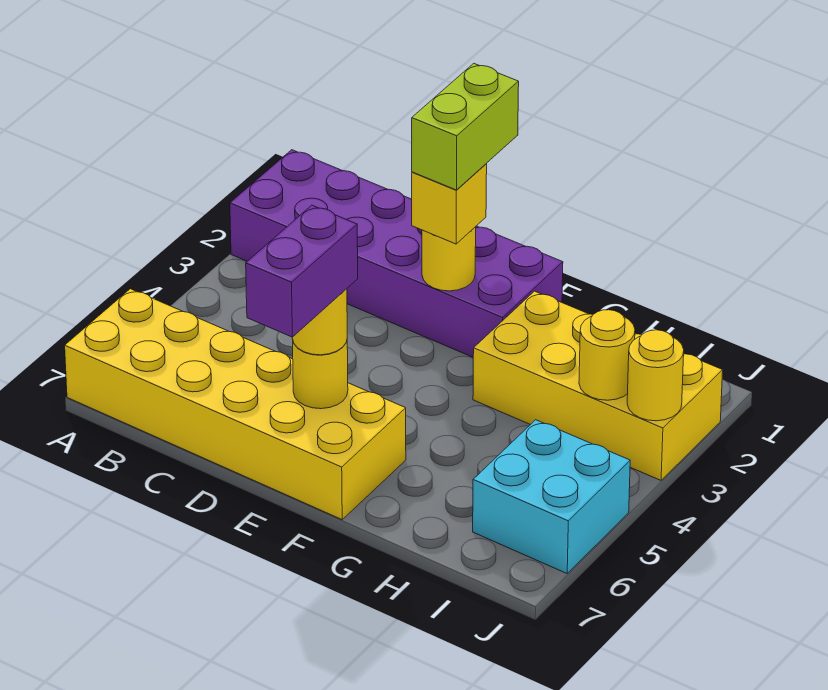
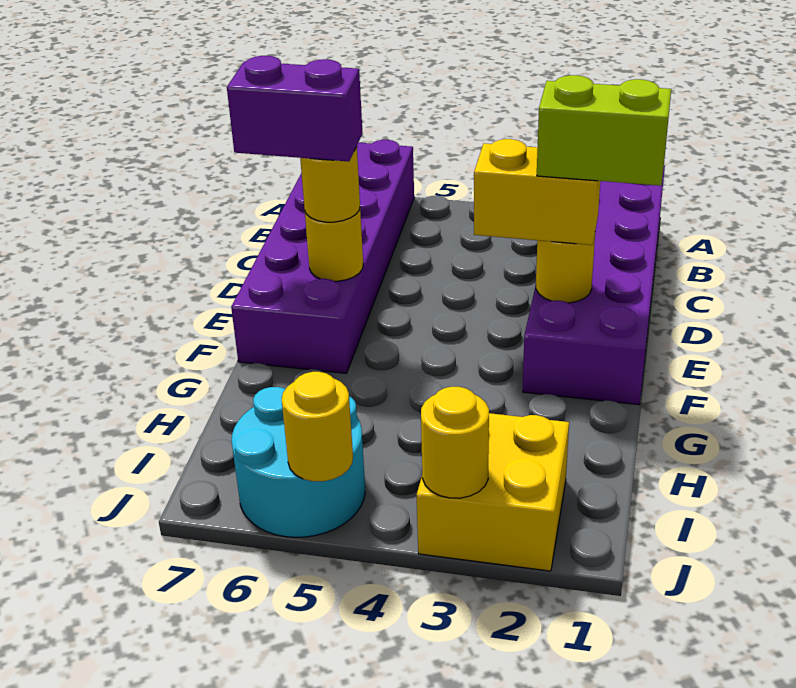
yellow 2x6 brick [65,289,406,519] -> purple 2x6 brick [231,140,414,373]
yellow 1x1 brick [412,164,487,244] -> yellow 1x2 brick [474,139,600,245]
yellow 2x4 brick [473,291,723,480] -> yellow 2x2 brick [417,413,569,571]
yellow 1x1 round brick [579,310,635,400] -> yellow 1x1 round brick moved to [282,372,353,481]
cyan 2x2 brick [473,420,630,573] -> cyan 2x2 round brick [232,387,365,537]

